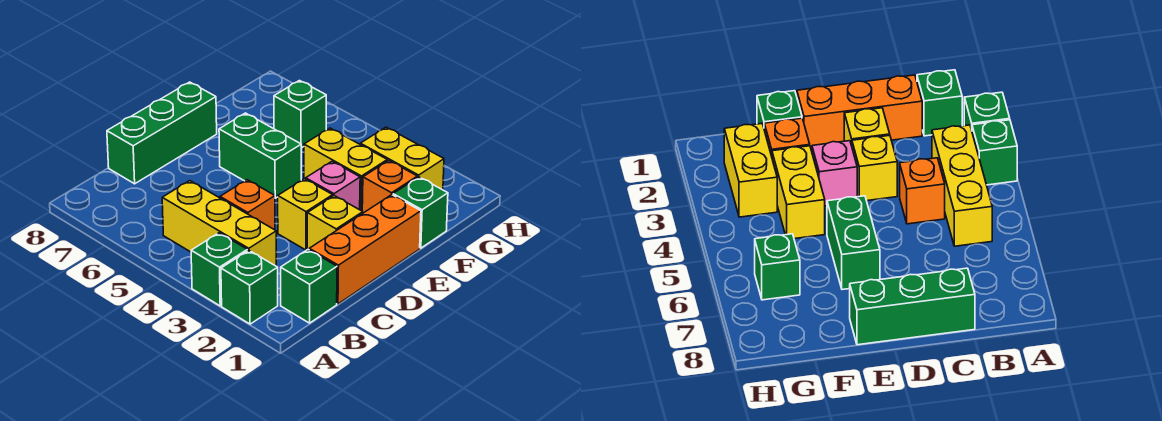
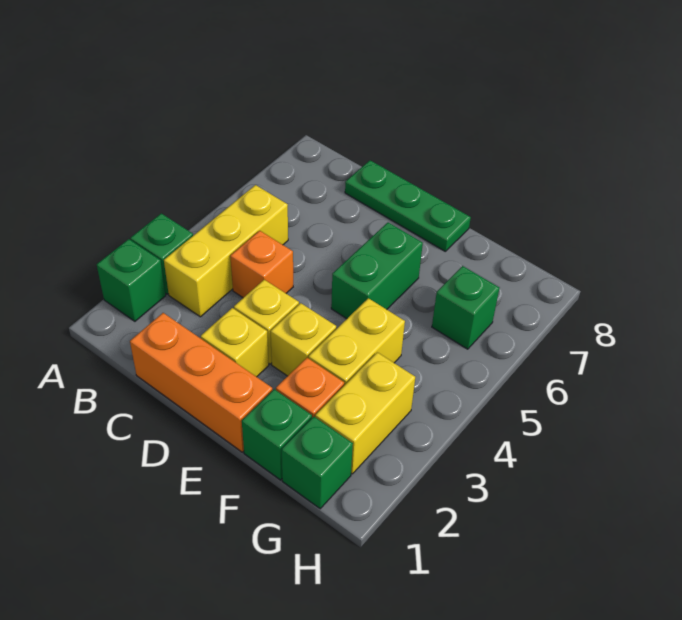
green 1x1 brick [281,249,337,323] -> green 1x1 brick moved to [282,417,353,509]
green 1x3 brick [107,82,217,184] -> green 1x3 plate [345,160,471,251]
pink 1x1 brick [306,162,360,210] -> yellow 1x1 brick [271,303,336,376]

